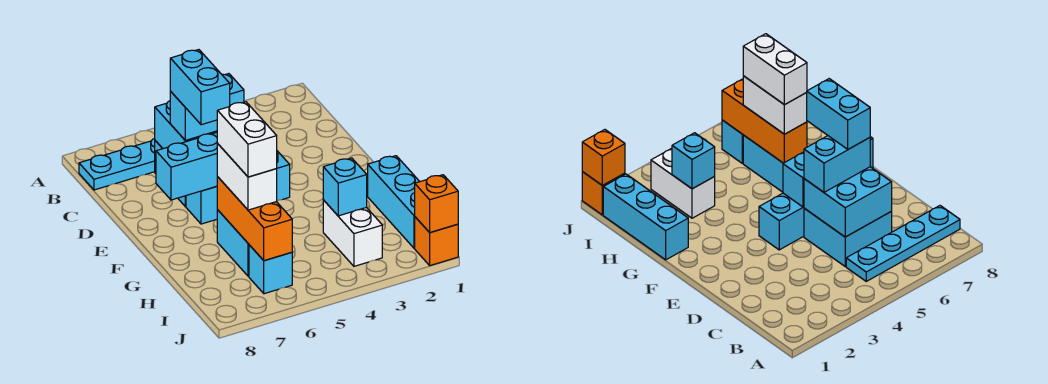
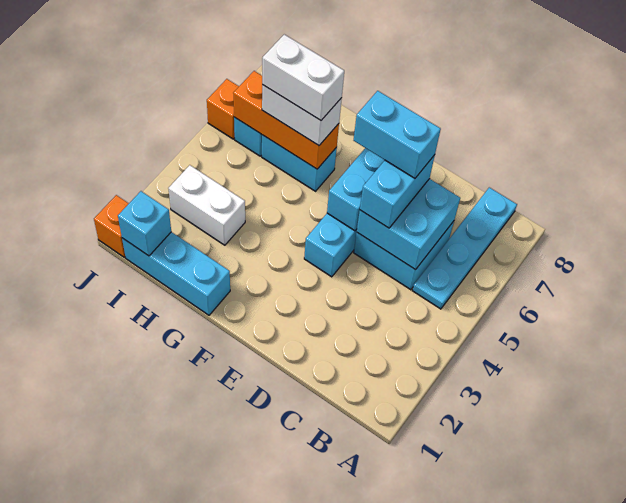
cyan 1x1 brick [323,158,367,216] -> cyan 1x1 brick moved to [118,191,171,256]
orange 1x1 brick [415,175,458,232] -> orange 1x1 brick moved to [207,79,239,139]

